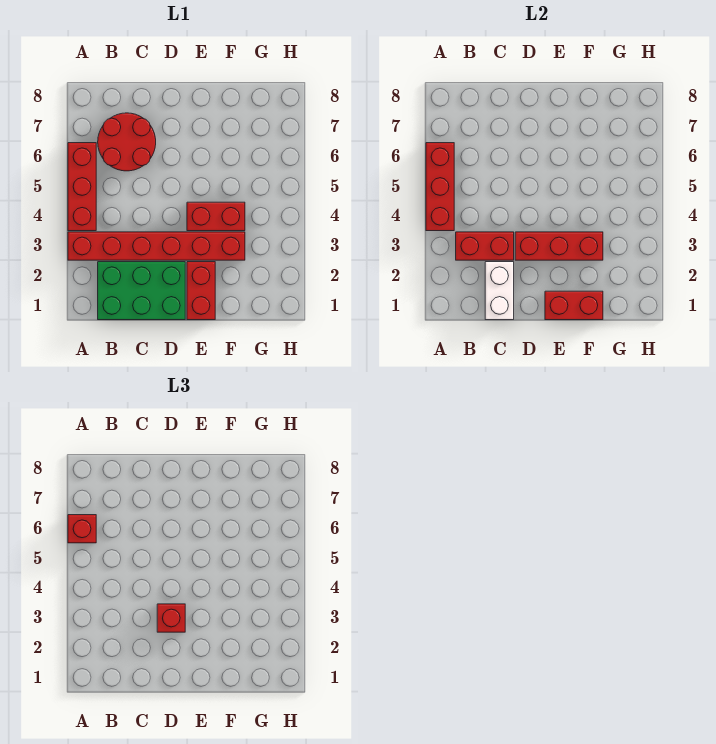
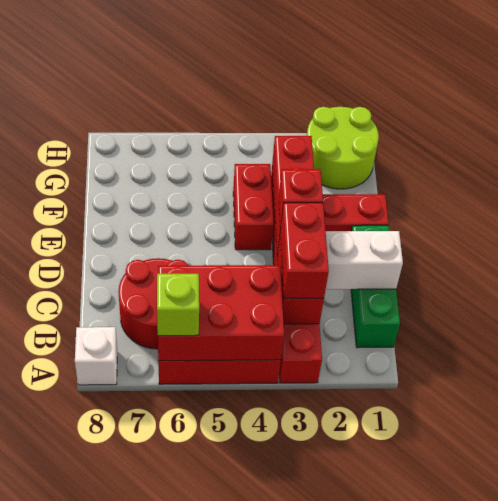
red 1x3 brick [426,143,454,231] -> red 2x3 brick [158,265,284,361]
red 1x1 brick [68,515,96,543] -> lime 1x1 brick [157,274,199,336]
none -> white 1x1 brick [75,327,117,385]
green 2x3 brick [98,262,185,320] -> green 1x3 brick [351,225,400,348]
red 1x2 brick [545,291,603,320] -> red 1x2 brick moved to [280,203,329,298]
none -> lime 2x2 round brick [307,107,379,189]

